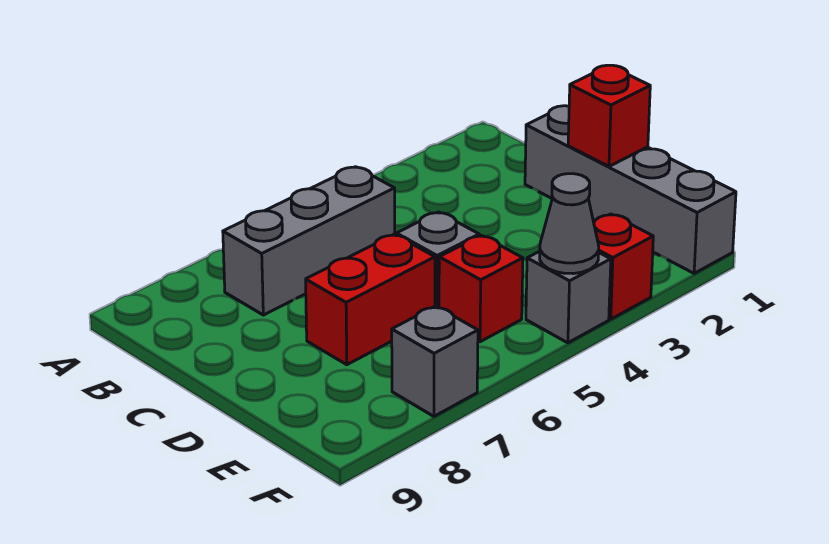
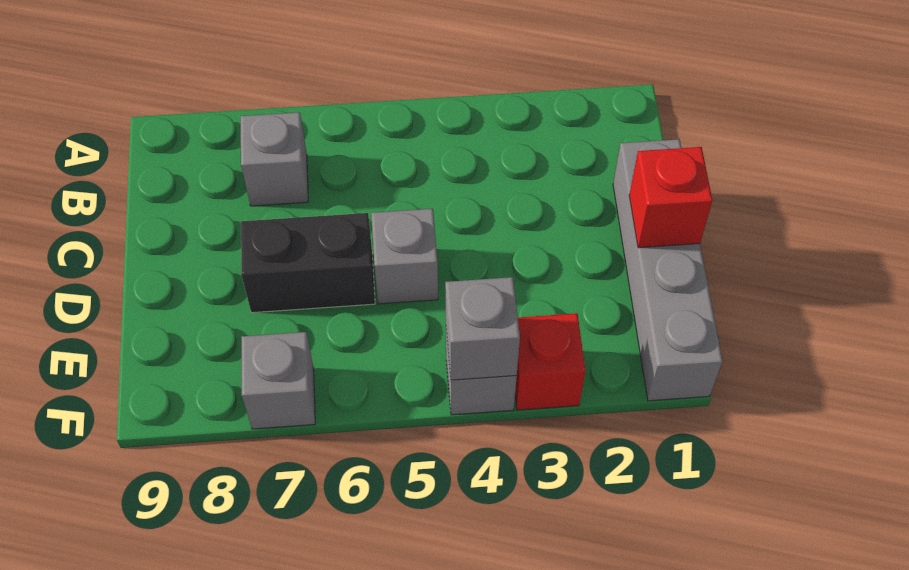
grey 1x3 brick [223,167,395,315] -> grey 1x1 brick [241,112,308,206]
red 1x2 brick [306,234,435,365] -> black 1x2 brick [241,213,375,313]
red 1x1 brick [439,235,523,342] -> none
grey 1x1 cone [540,174,599,274] -> grey 1x1 brick [445,277,520,380]

